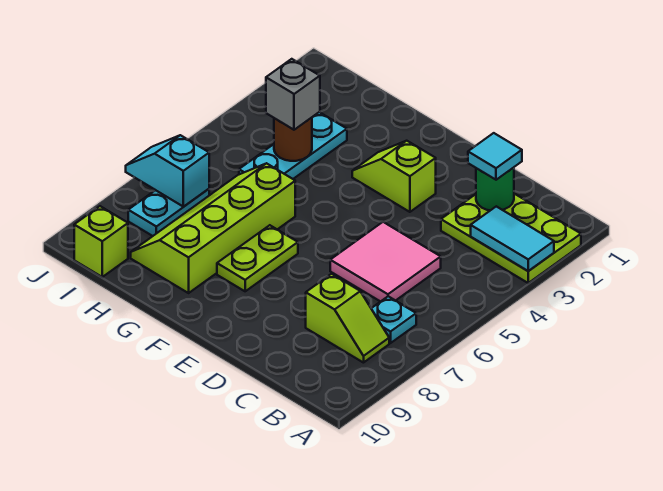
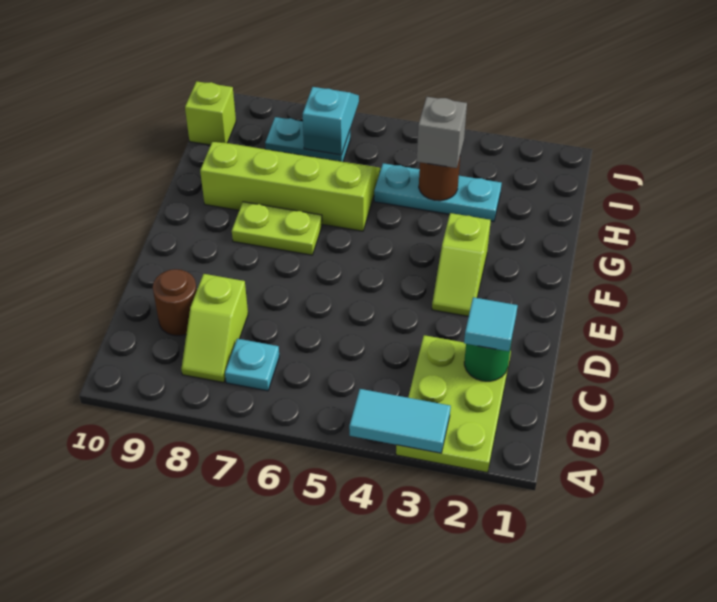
cyan 1x2 tile [471,206,554,271] -> cyan 1x2 tile turned to [349,389,451,453]
pink 2x2 tile [330,222,441,302] -> none
none -> brown 1x1 round brick [153,269,197,336]
lime 1x2 slope [352,141,436,212] -> lime 1x2 slope turned to [432,213,491,316]

